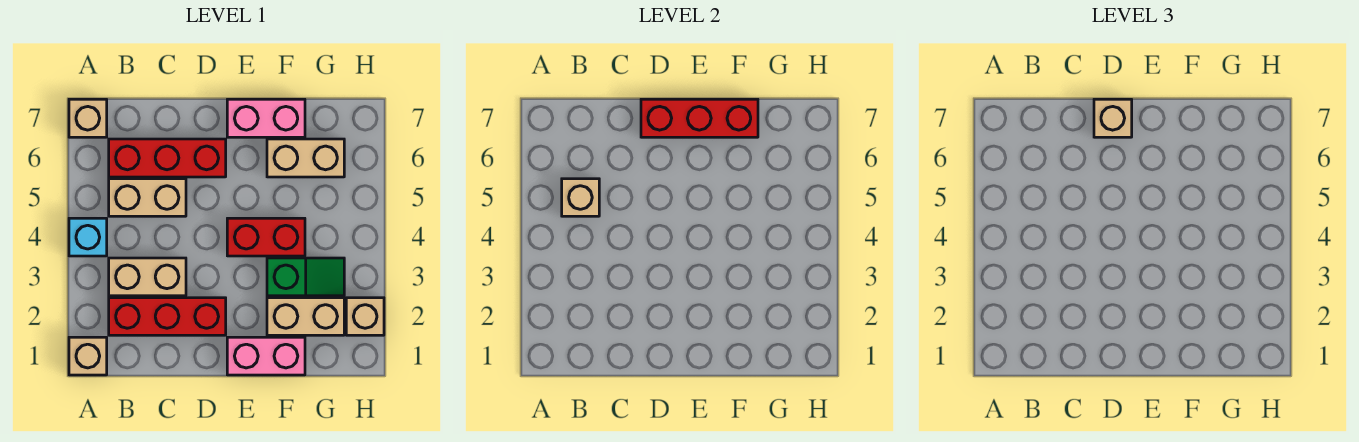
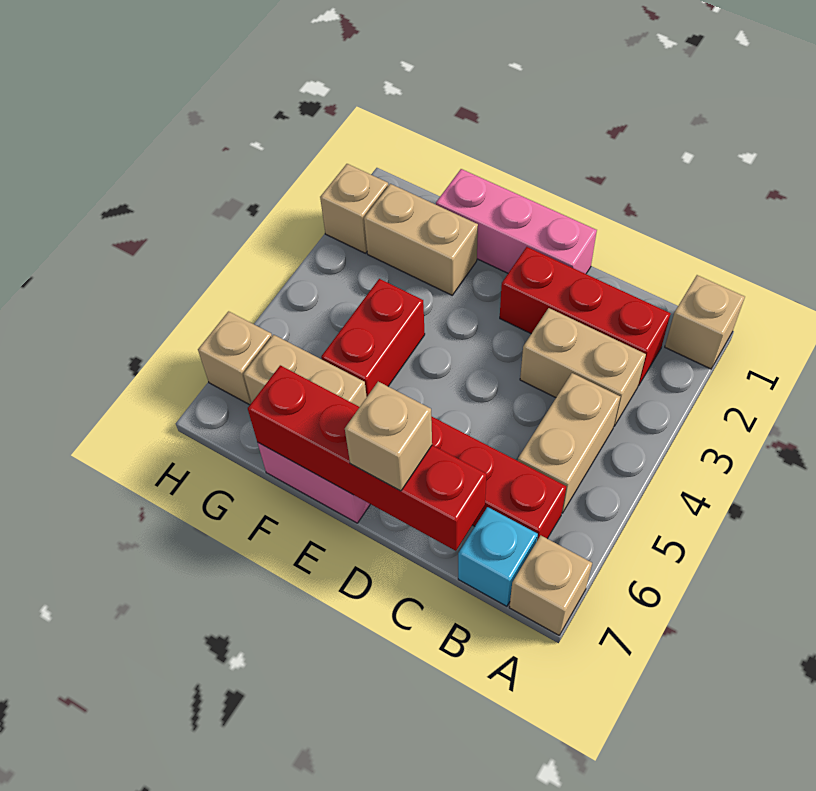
cyan 1x1 brick [69,218,107,256] -> cyan 1x1 brick moved to [458,507,538,606]
tan 1x2 brick [109,179,186,216] -> tan 1x2 brick turned to [517,373,620,513]
tan 1x1 brick [562,179,599,216] -> tan 1x1 brick moved to [198,311,272,405]
red 1x3 brick [641,99,758,137] -> red 1x4 brick [248,365,487,551]
pink 1x2 brick [227,337,305,375] -> pink 1x3 brick [436,169,597,274]
red 1x2 brick [227,218,305,256] -> red 1x2 brick turned to [321,279,425,396]
green 1x2 slope [267,258,344,296] -> none

